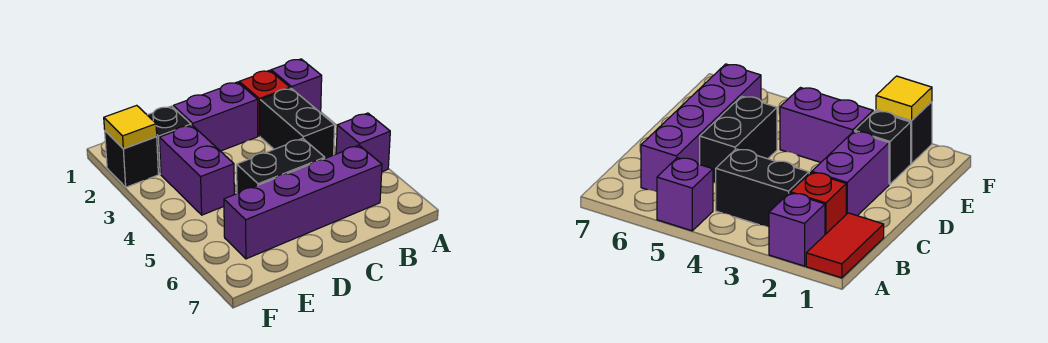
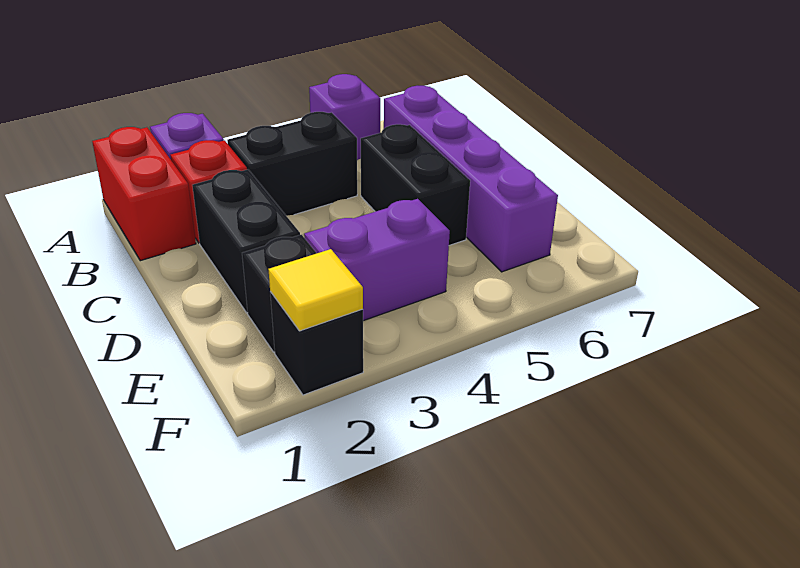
red 1x2 tile [806,213,884,278] -> red 1x2 brick [92,127,196,261]
purple 1x2 brick [173,82,258,151] -> black 1x2 brick [192,169,300,313]

